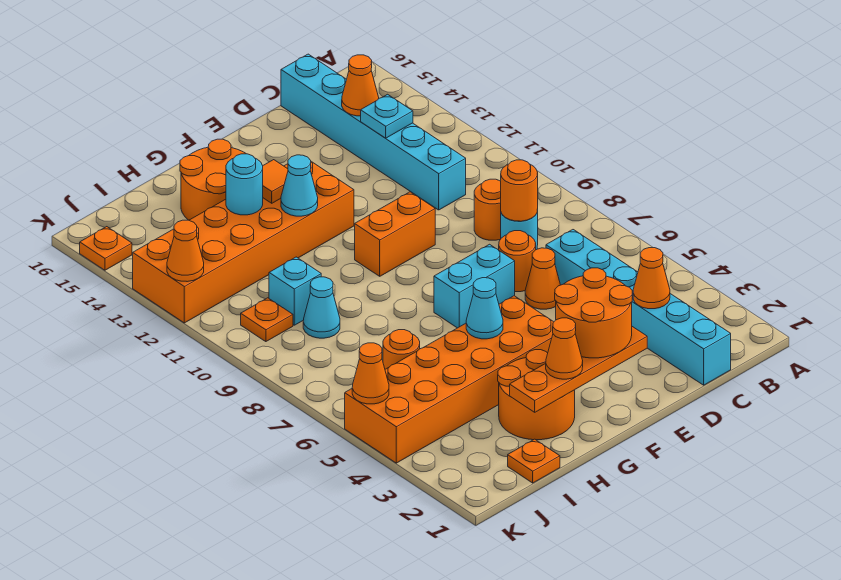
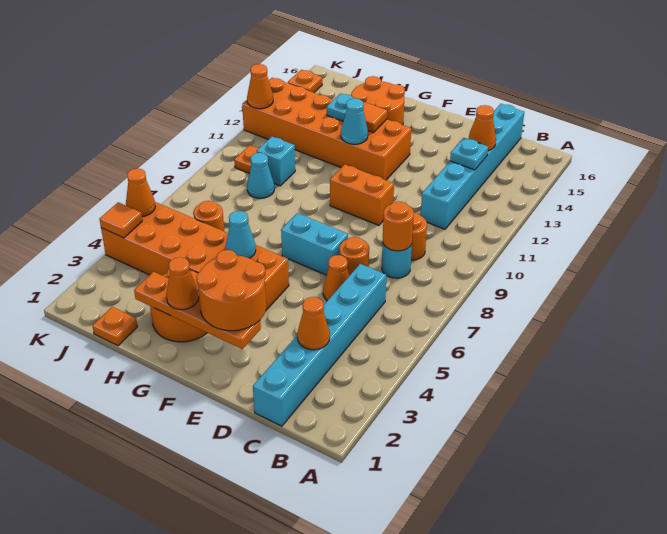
cyan 1x1 round brick [226,154,263,215] -> cyan 1x1 plate [327,93,354,121]
none -> orange 1x1 tile [100,202,142,238]

